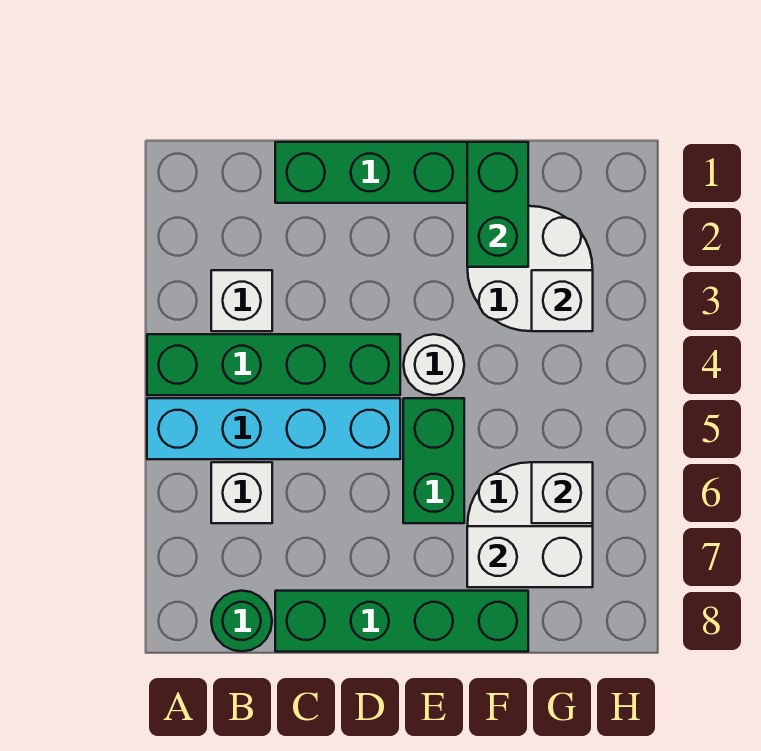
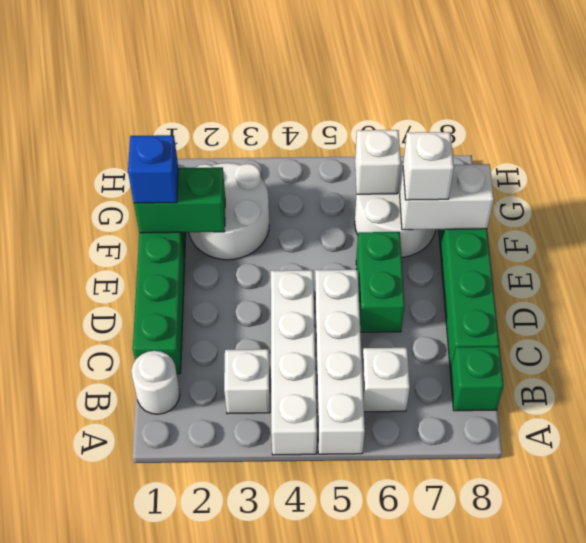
green 1x4 brick [147,334,400,395] -> white 1x4 brick [271,270,317,455]
cyan 1x4 brick [147,398,400,459] -> white 1x4 brick [315,270,365,454]
green 1x1 round brick [211,591,272,651] -> green 1x1 brick [450,347,504,411]
white 1x1 round brick [403,334,464,395] -> white 1x1 round brick moved to [131,351,180,414]
green 1x2 brick [403,398,464,523] -> green 1x2 brick turned to [356,232,405,332]
none -> blue 1x1 brick [128,135,178,203]
white 1x2 brick [467,526,593,587] -> white 1x2 brick turned to [400,164,494,230]
white 1x1 brick [532,270,593,331] -> white 1x1 brick moved to [403,132,454,200]

